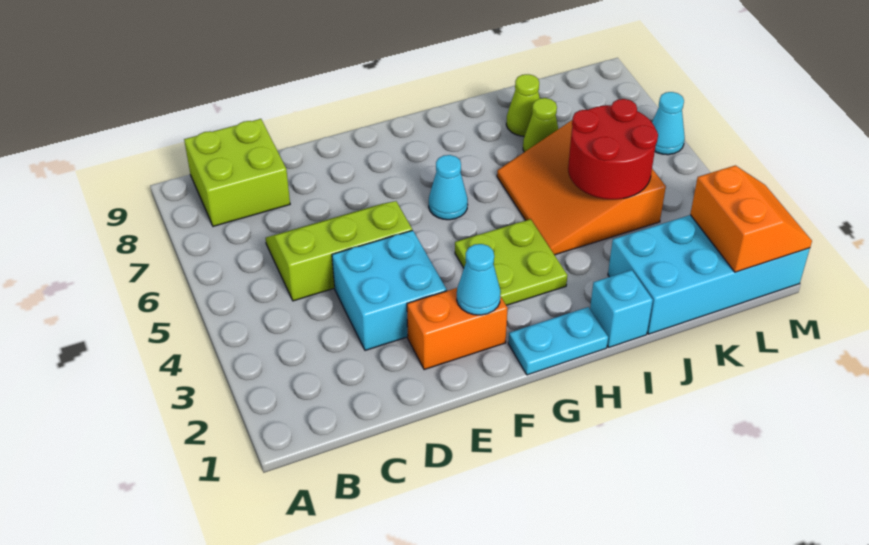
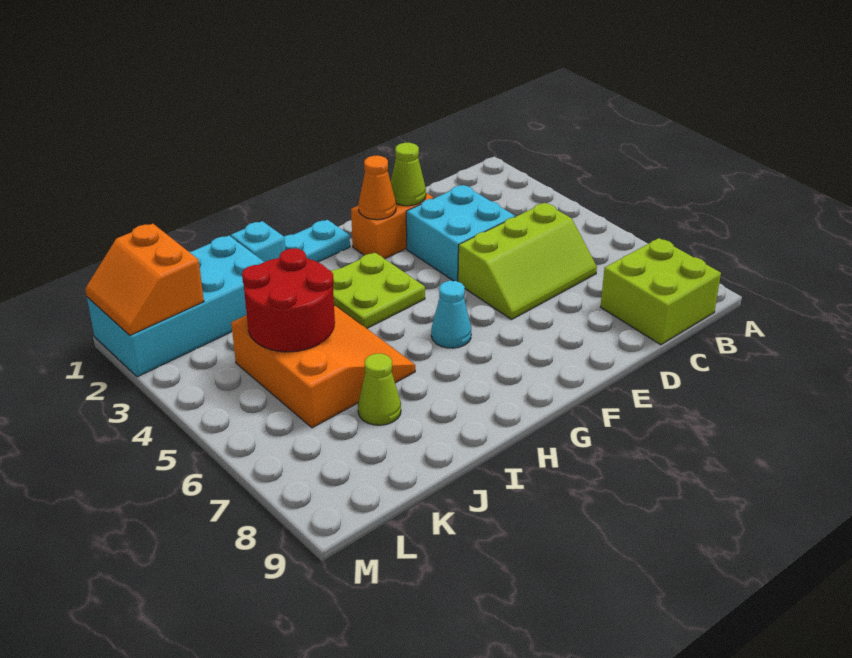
cyan 1x1 cone [457,244,501,315] -> orange 1x1 cone [358,156,396,220]
lime 1x1 cone [506,74,540,136] -> lime 1x1 cone moved to [391,143,426,206]
cyan 1x1 cone [652,92,685,155] -> none

